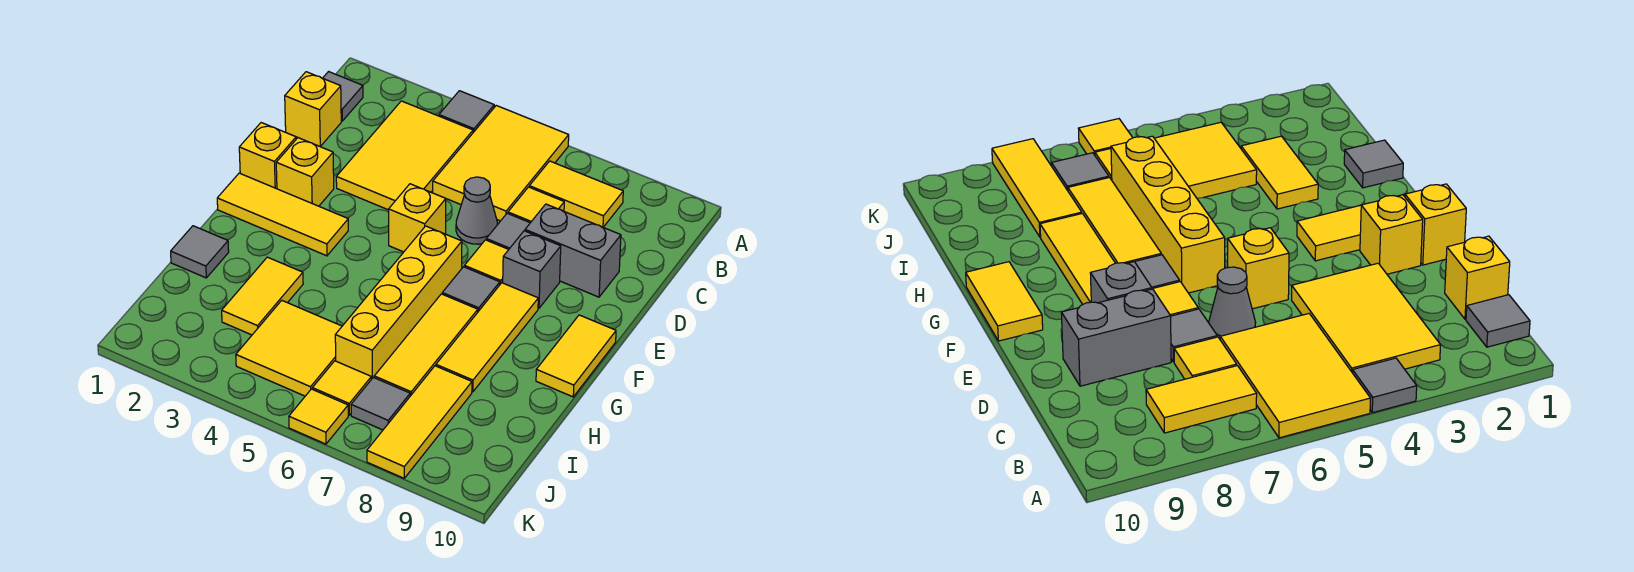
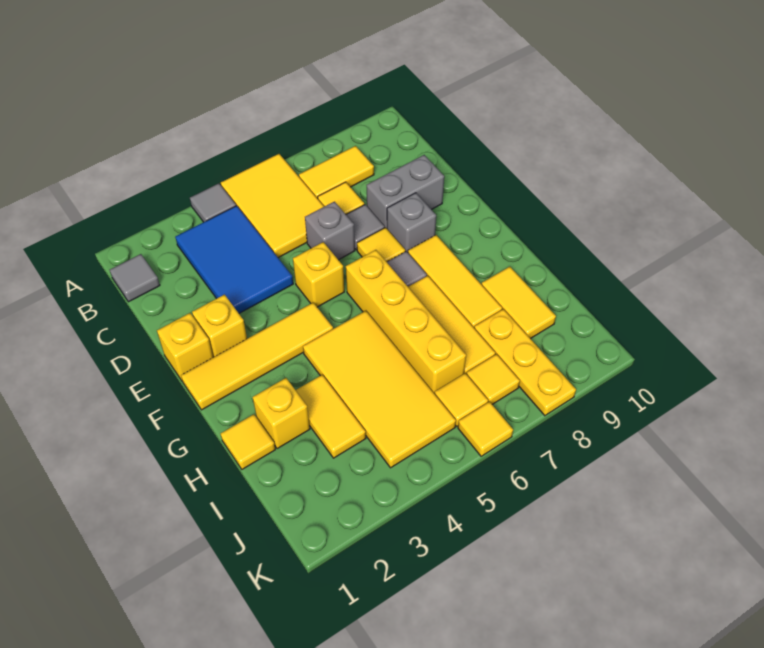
yellow 2x3 tile [336,101,473,210] -> blue 2x3 tile [175,206,293,313]
yellow 1x1 brick [285,72,341,146] -> yellow 1x1 brick moved to [253,378,310,449]
grey 1x1 cone [456,177,497,244] -> grey 1x1 brick [305,202,355,260]
yellow 1x3 tile [217,173,348,256] -> yellow 1x4 tile [181,303,333,410]
yellow 1x2 tile [536,315,616,397] -> yellow 1x2 tile moved to [482,267,556,339]
grey 1x1 tile [171,226,229,278] -> yellow 1x1 tile [221,414,275,469]
yellow 2x2 tile [236,300,342,396] -> yellow 2x4 tile [303,311,456,468]
yellow 1x3 tile [367,366,472,478] -> yellow 1x3 plate [474,309,576,416]
grey 1x1 tile [351,377,410,430] -> yellow 1x1 tile [467,354,520,404]

